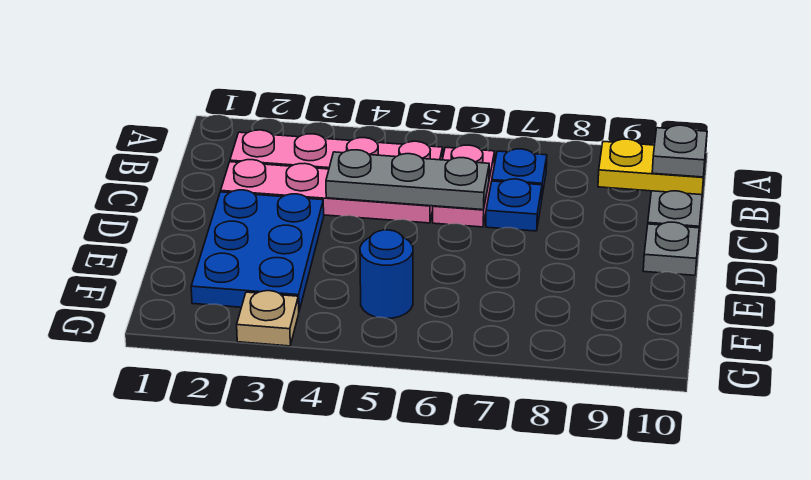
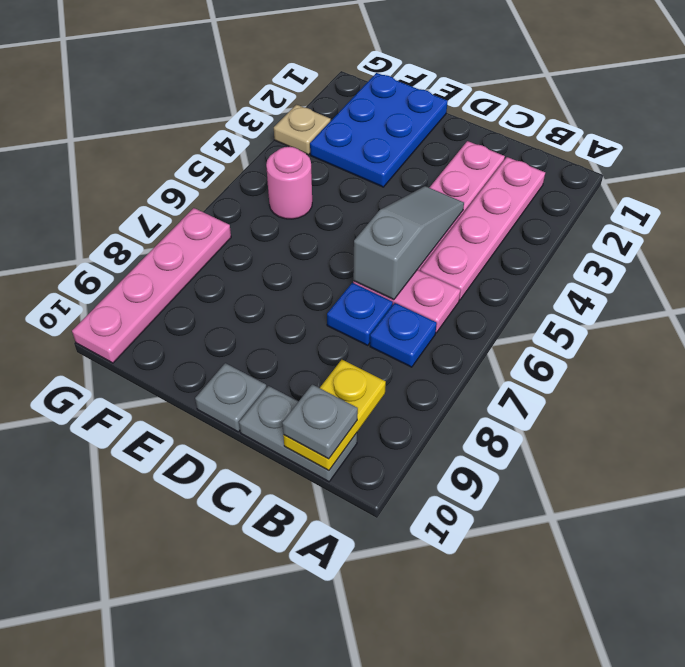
grey 1x3 plate [326,150,489,210] -> grey 1x3 slope [353,186,464,300]
blue 2x3 plate [191,190,324,311] -> blue 2x3 plate turned to [310,73,448,187]
blue 1x1 round brick [360,230,413,318] -> pink 1x1 round brick [266,147,312,219]
none -> pink 1x4 plate [72,208,231,363]

